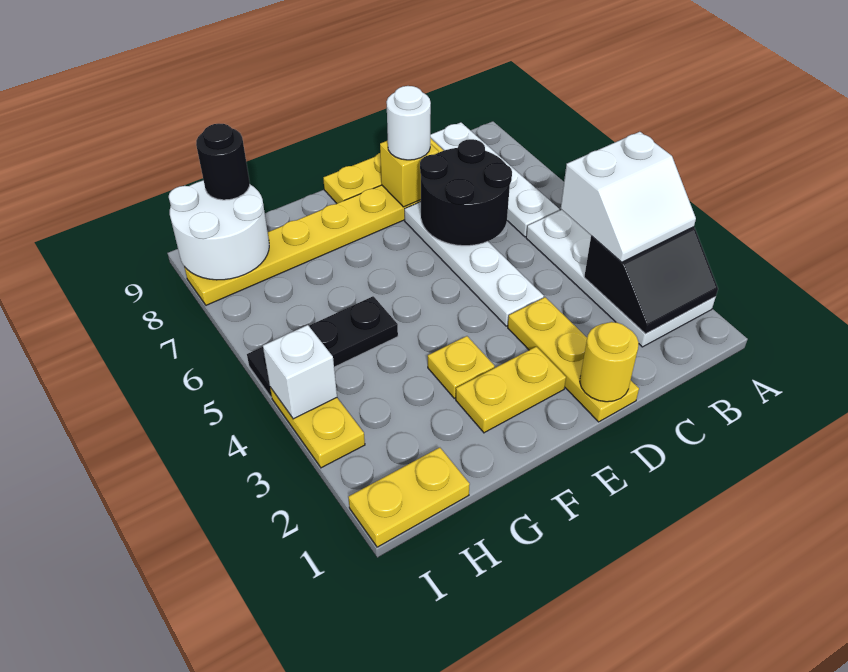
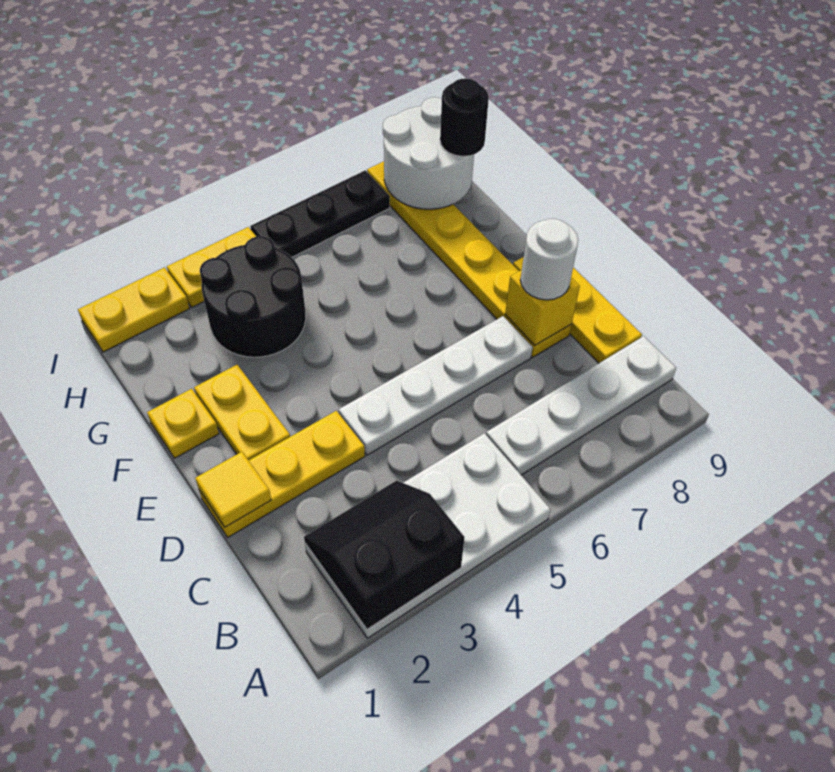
black 2x2 slope [584,227,718,334] -> black 2x2 slope turned to [304,480,465,629]
white 2x2 slope [561,132,696,262] -> none
black 2x2 round brick [420,139,512,246] -> black 2x2 round brick moved to [200,236,306,357]
yellow 1x1 round brick [580,322,639,402] -> yellow 1x1 tile [195,452,271,527]
yellow 1x1 plate [428,336,495,398] -> yellow 1x1 plate moved to [147,389,219,458]
black 1x3 plate [247,296,398,397] -> black 1x3 plate turned to [250,170,390,257]
yellow 1x2 plate [348,447,470,547] -> yellow 1x2 plate turned to [78,268,190,352]
white 1x1 brick [263,325,337,419] -> none

